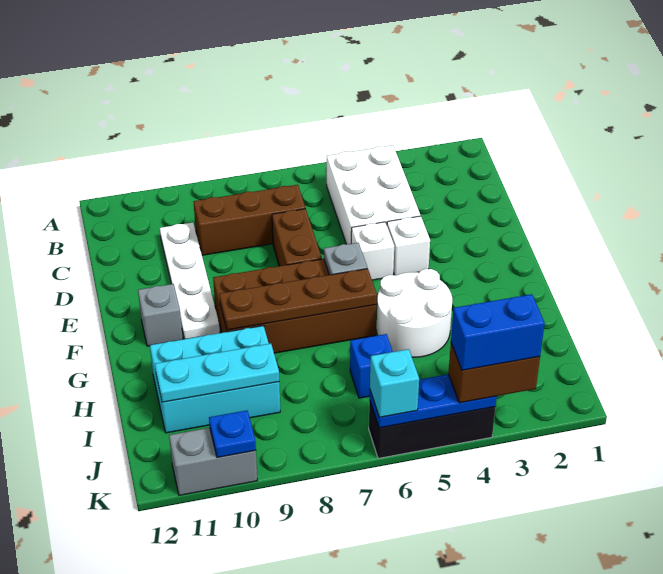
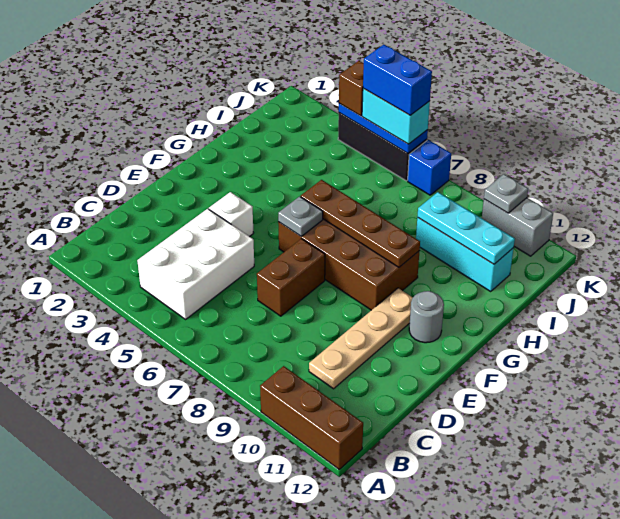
brown 1x3 brick [193,185,305,255] -> brown 1x3 brick moved to [260,366,363,469]
white 1x4 plate [160,223,220,339] -> tan 1x4 plate [309,288,413,389]
white 1x1 brick [351,222,394,280] -> none
grey 1x1 brick [138,284,183,346] -> grey 1x1 round brick [409,291,444,343]
white 2x2 round brick [377,269,452,357] -> none
cyan 2x3 brick [150,326,280,433] -> cyan 1x3 brick [416,218,514,291]
blue 1x1 brick [350,334,393,398] -> blue 1x1 brick moved to [408,140,451,195]
brown 1x2 brick [448,343,540,403] -> brown 1x1 brick [339,61,364,116]
blue 1x2 brick [451,294,545,370] -> blue 1x2 brick moved to [363,45,432,115]
cyan 1x1 brick [370,349,419,417] -> cyan 1x2 brick [362,88,430,144]
blue 1x1 plate [209,410,256,458] -> grey 1x1 plate [484,174,528,213]

